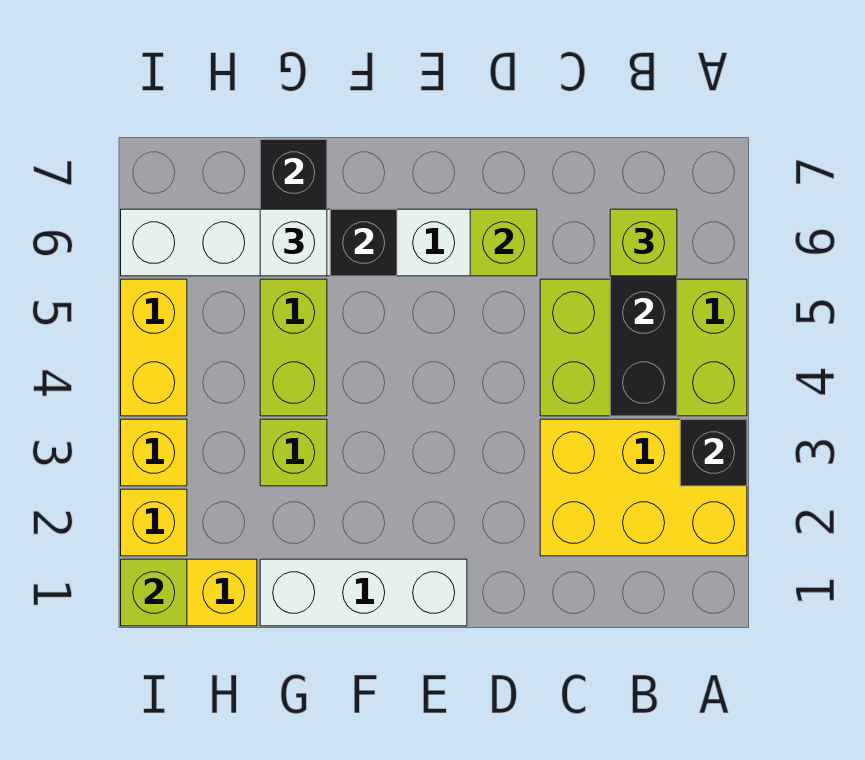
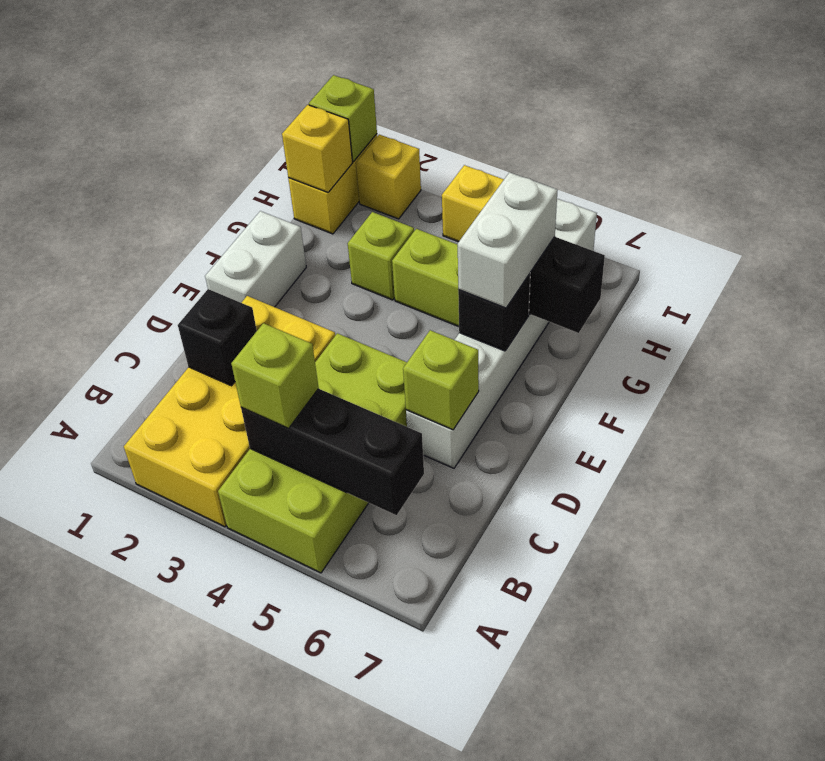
yellow 2x3 brick [540,419,747,556] -> yellow 2x4 brick [124,296,335,527]
black 1x1 brick [680,419,747,486] -> black 1x1 brick moved to [178,289,257,386]
lime 2x3 brick [540,279,747,416] -> lime 2x4 brick [218,333,407,573]
lime 1x1 brick [610,209,677,276] -> lime 1x1 brick moved to [231,323,319,428]
white 1x3 brick [260,559,467,626] -> white 1x2 brick [205,211,306,307]
white 1x1 brick [260,209,327,276] -> white 1x2 brick [458,172,558,308]
yellow 1x1 brick [121,419,187,486] -> yellow 1x1 brick moved to [282,105,352,193]

